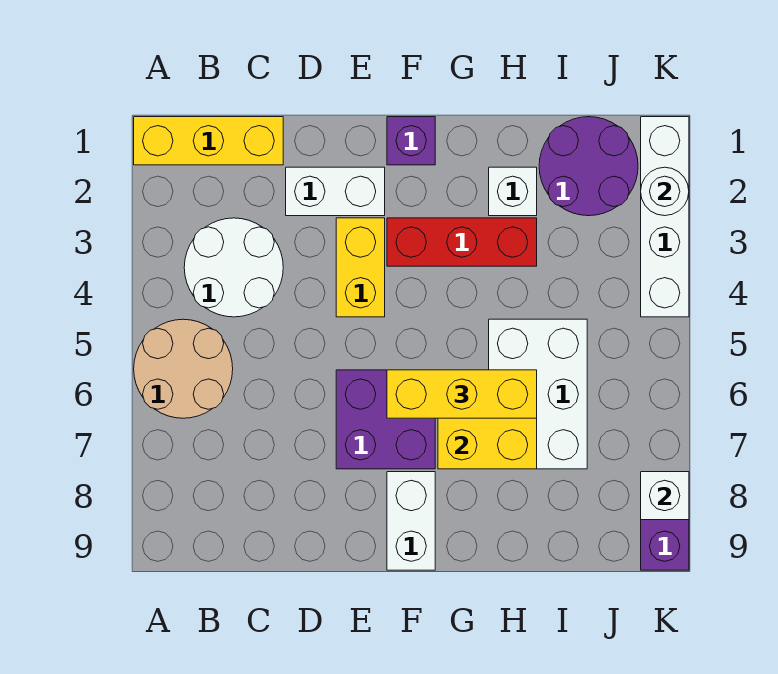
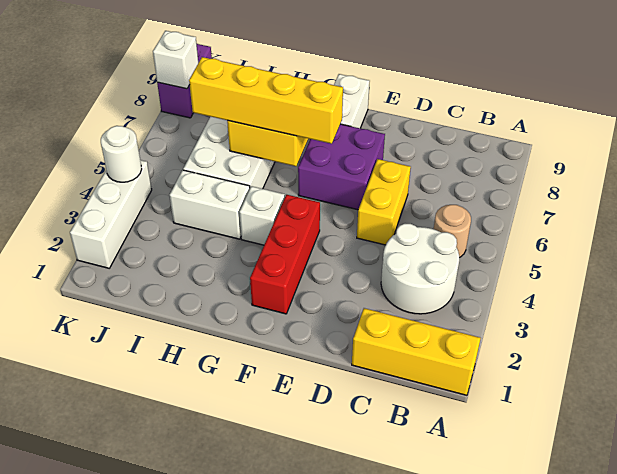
tan 2x2 round brick [134,319,233,418] -> tan 1x1 round brick [434,205,471,258]
white 1x2 brick [286,167,385,216] -> white 1x2 brick moved to [170,170,250,239]
yellow 1x2 brick [336,218,385,317] -> yellow 1x2 brick moved to [357,159,411,245]
purple 1x1 brick [387,117,435,165] -> none
red 1x3 brick [387,218,537,266] -> red 1x3 brick turned to [250,195,320,314]
yellow 1x3 brick [387,370,537,418] -> yellow 1x4 brick [189,57,343,144]
white 1x1 brick [489,167,537,216] -> white 1x1 brick moved to [239,186,285,245]
purple 2x2 round brick [539,117,638,216] -> none
white 1x4 brick [641,117,689,317] -> white 1x3 brick [70,160,152,268]
white 1x1 round brick [641,167,689,216] -> white 1x1 round brick moved to [101,126,142,182]

